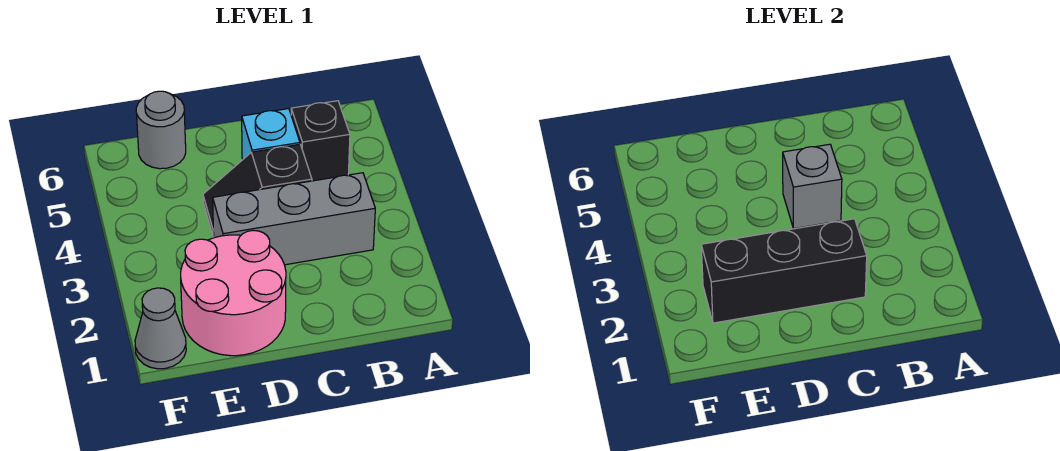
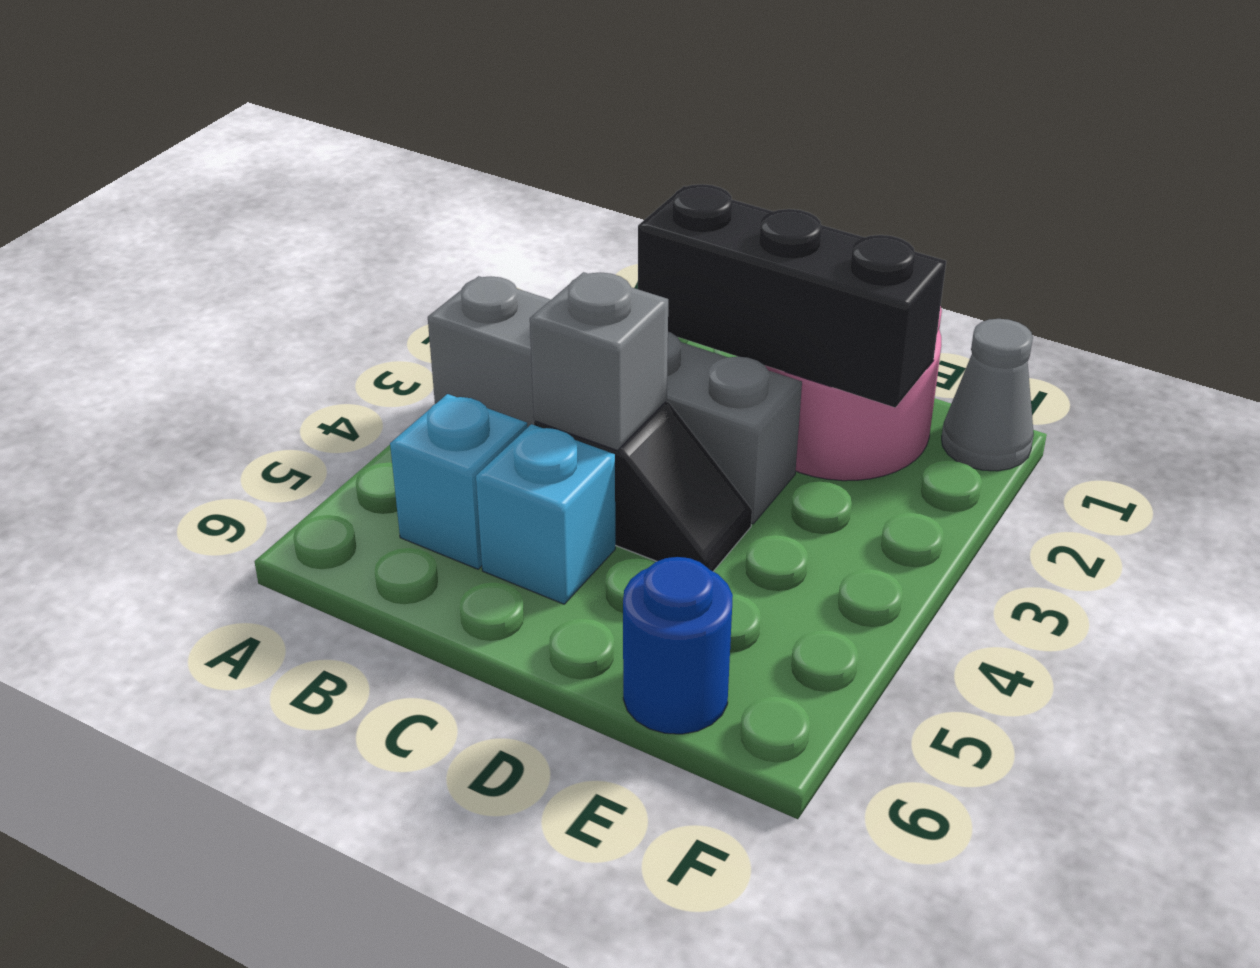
grey 1x3 brick [213,173,375,265] -> grey 1x4 brick [428,276,802,524]
black 1x1 brick [291,101,350,181] -> cyan 1x1 brick [390,394,527,569]
grey 1x1 round brick [136,91,186,169] -> blue 1x1 round brick [623,557,733,734]

